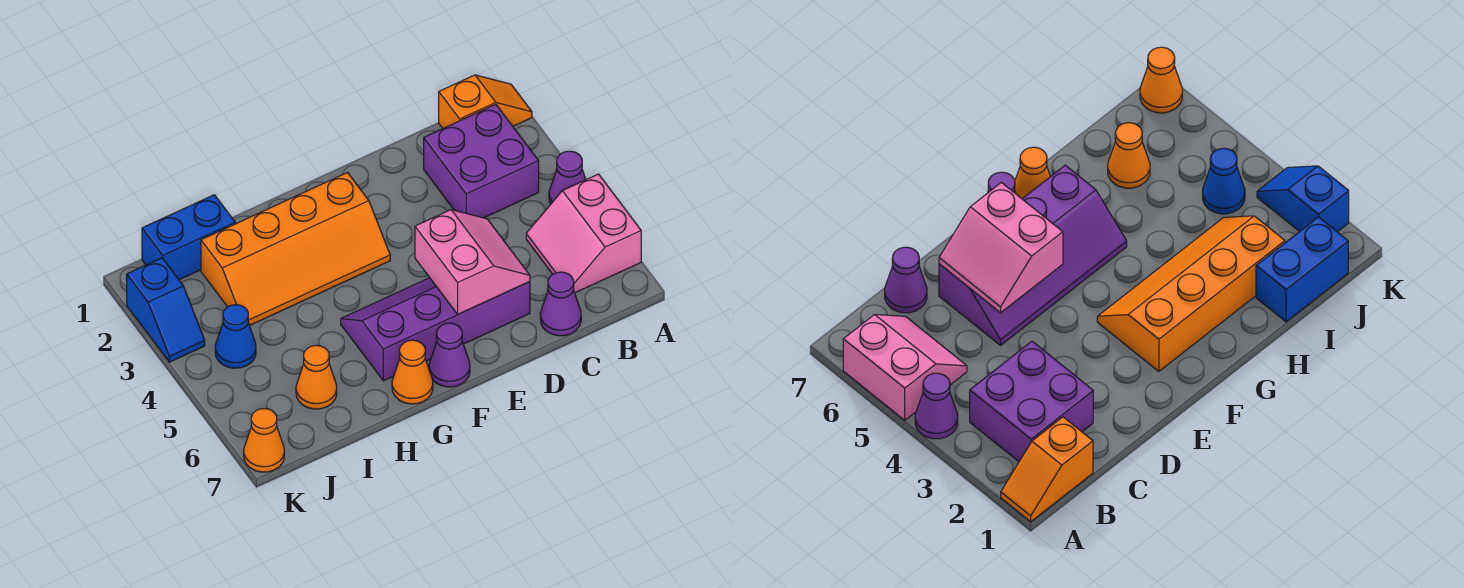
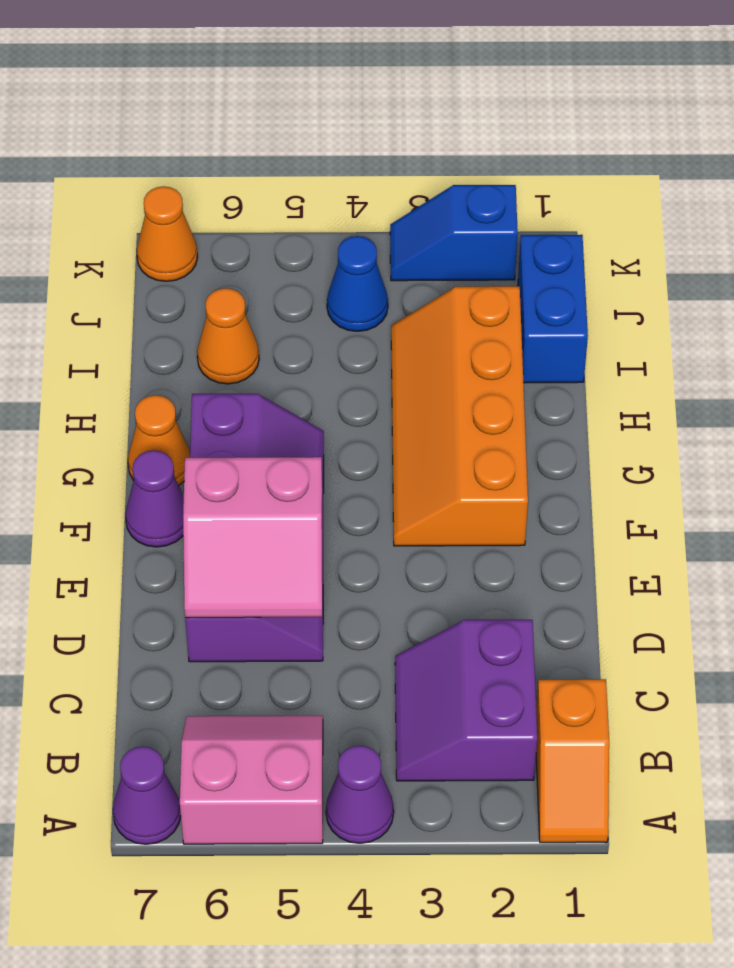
purple 2x2 brick [424,104,539,218] -> purple 2x2 slope [395,620,537,781]
purple 1x1 cone [540,272,581,336] -> purple 1x1 cone moved to [113,746,181,844]

